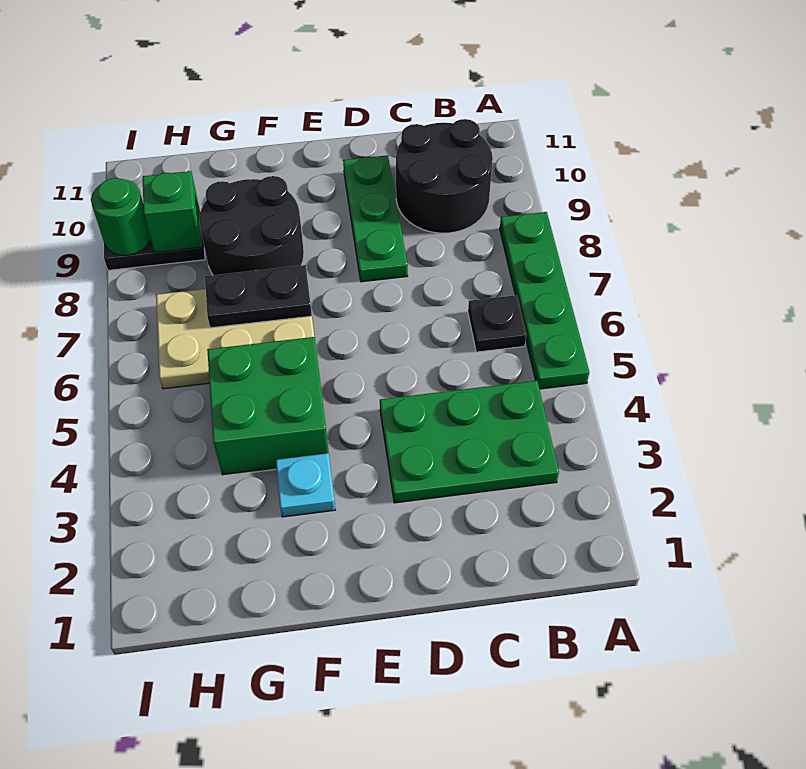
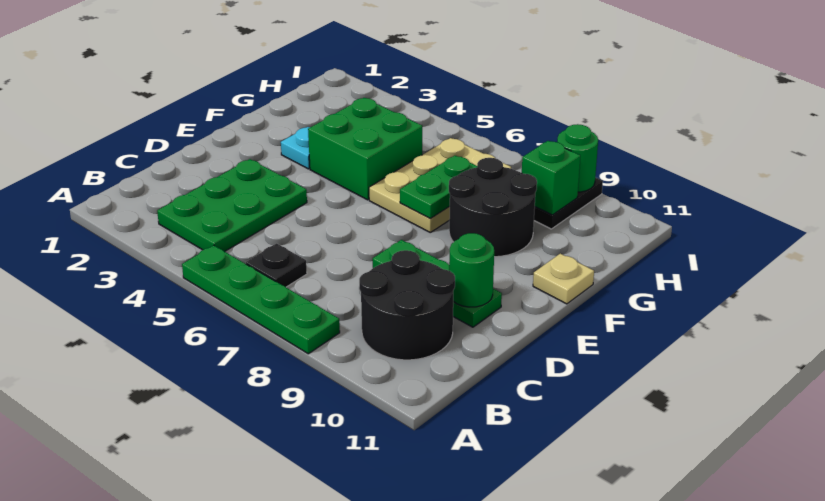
none -> green 1x1 round brick [449,233,494,307]
black 1x2 plate [205,265,312,328] -> green 1x2 plate [400,156,477,218]
none -> tan 1x1 plate [533,254,594,304]

